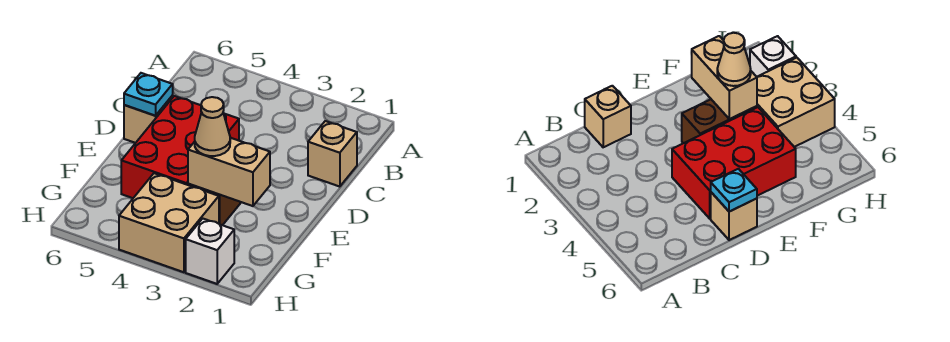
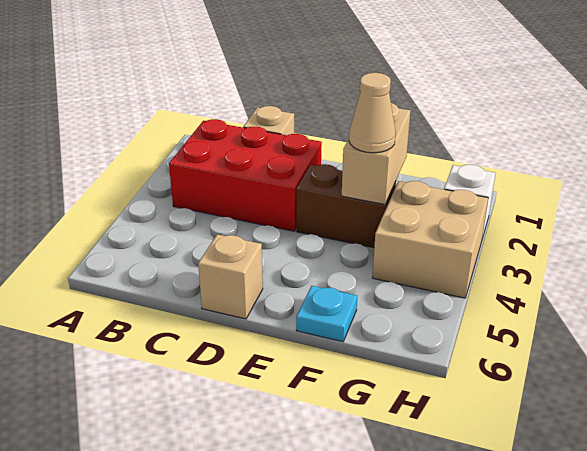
red 2x3 brick [121,96,239,198] -> red 2x3 brick moved to [169,119,322,231]
cyan 1x1 plate [124,73,173,116] -> cyan 1x1 plate moved to [296,286,357,342]

